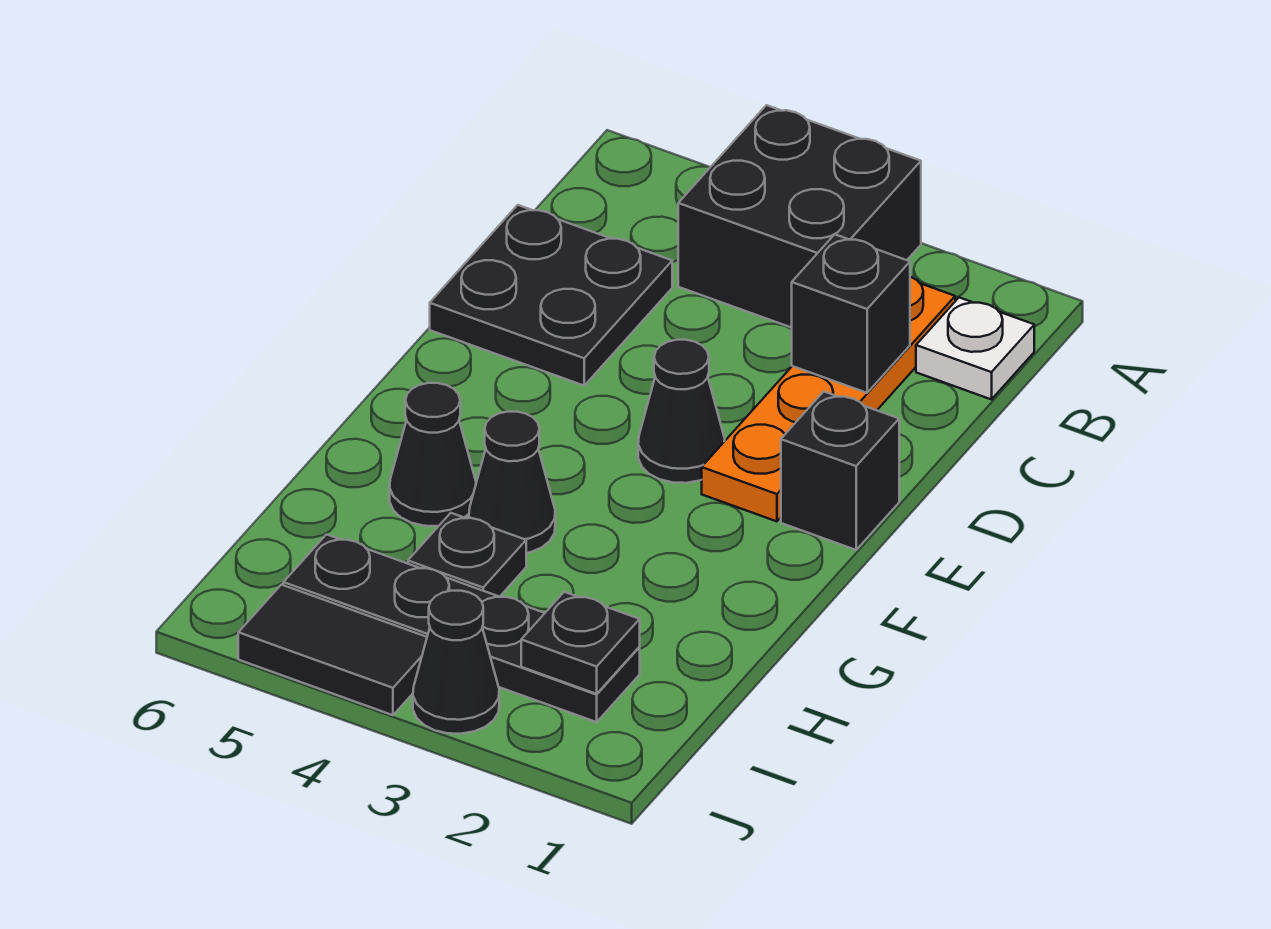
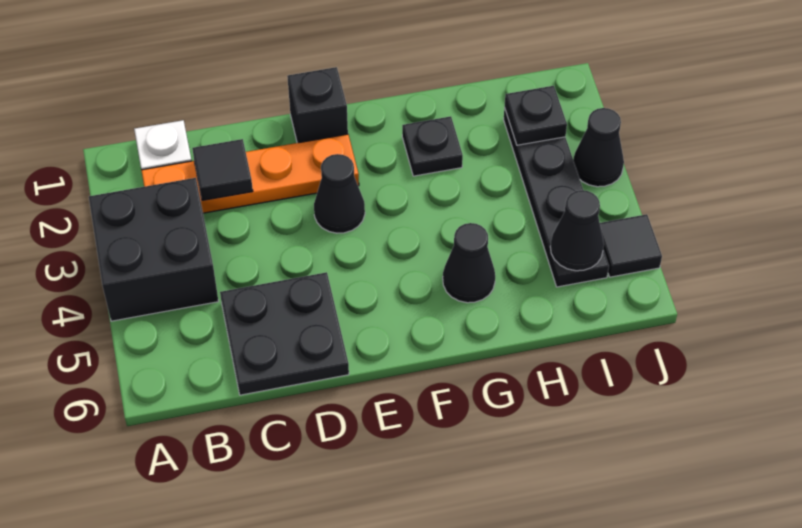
black 1x1 brick [792,234,910,393] -> black 1x1 tile [192,139,253,200]
black 1x1 cone [469,412,555,553] -> black 1x1 cone moved to [550,190,604,271]
black 1x1 plate [408,513,526,597] -> black 1x1 plate moved to [402,116,463,176]
black 1x2 tile [238,585,427,715] -> black 1x1 tile [600,214,662,277]

